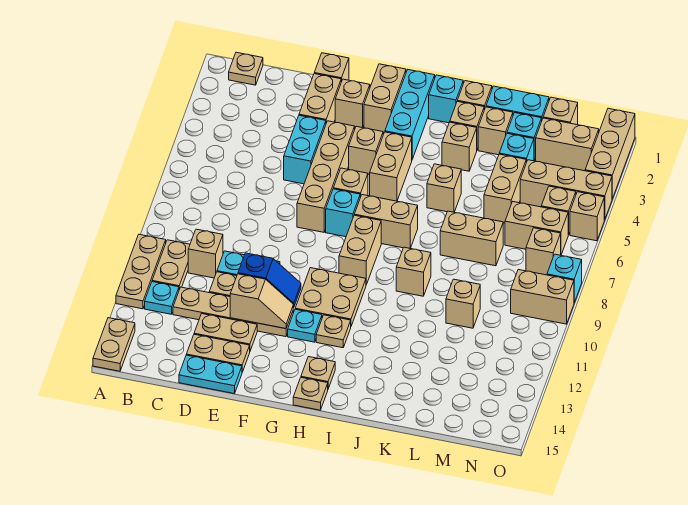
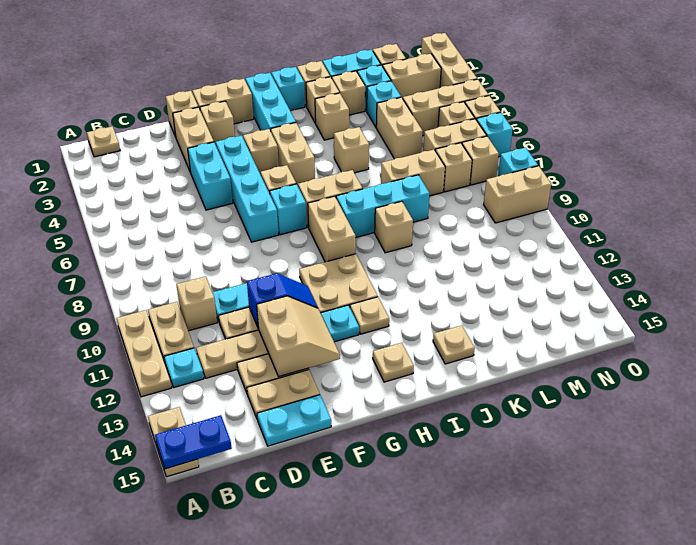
none -> blue 1x2 plate [155,415,232,469]
tan 1x2 slope [230,274,293,329] -> tan 2x2 slope [257,296,340,377]
tan 1x4 brick [297,121,355,232] -> cyan 1x4 brick [216,135,279,242]
tan 1x2 brick [364,64,406,132] -> tan 1x2 brick turned to [193,79,254,124]
tan 1x1 plate [293,378,328,410] -> tan 1x1 plate moved to [433,325,475,364]
none -> cyan 1x3 brick [336,175,430,237]
tan 1x1 brick [446,279,480,328] -> tan 1x1 brick moved to [435,143,472,192]
none -> cyan 1x1 brick [477,112,513,157]

